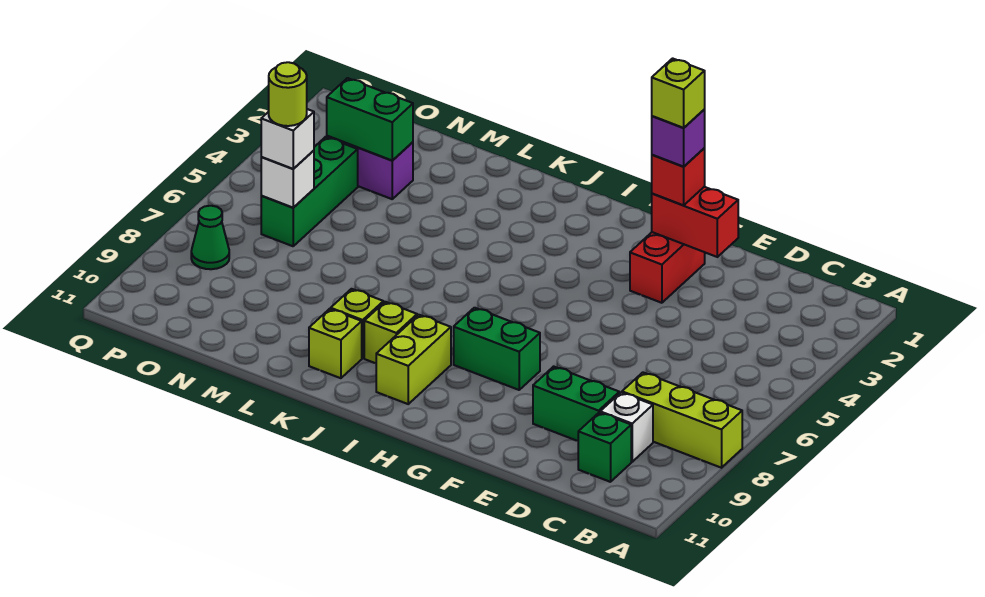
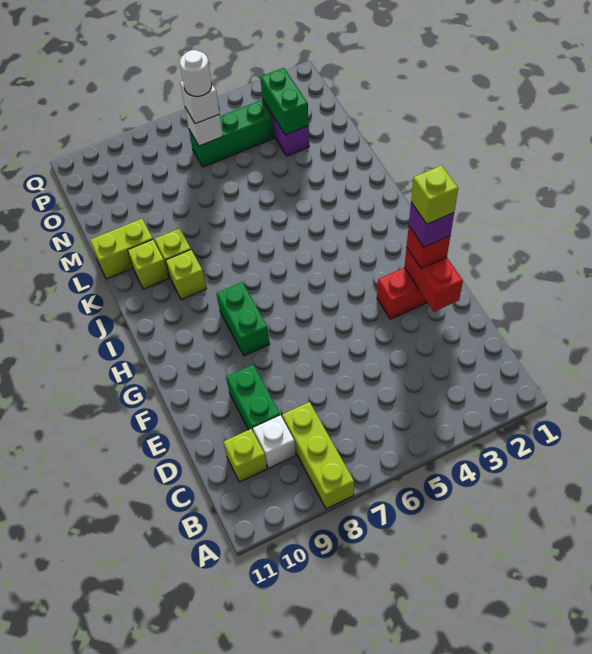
green 1x1 brick [578,412,631,482] -> lime 1x1 brick [224,429,267,482]
lime 1x2 brick [376,315,451,404] -> lime 1x2 brick moved to [90,219,153,279]
lime 1x1 round brick [269,62,307,126] -> white 1x1 round brick [180,50,212,96]
green 1x1 cone [191,206,229,269] -> none

